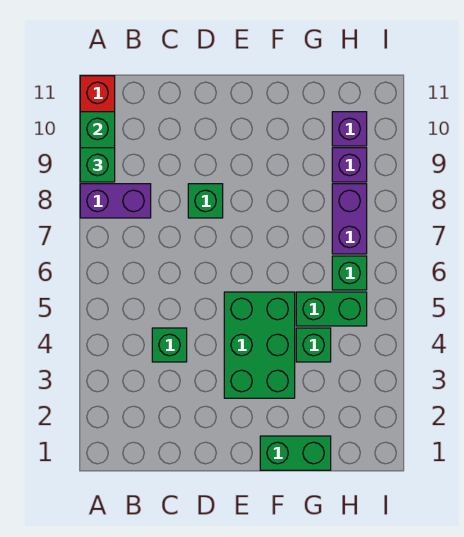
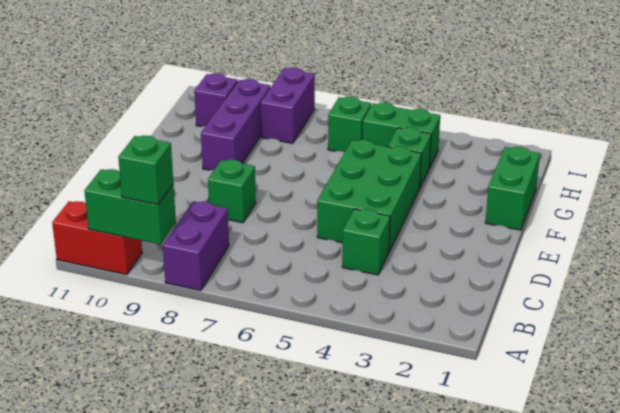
green 2x3 brick [224,292,295,398] -> green 2x3 brick turned to [317,140,421,252]
green 1x2 brick [296,292,367,326] -> green 1x2 brick turned to [362,103,440,168]
purple 1x2 brick [332,184,367,254] -> purple 1x2 brick turned to [261,68,315,143]
purple 1x1 brick [332,148,367,182] -> purple 1x3 brick [201,79,270,170]

